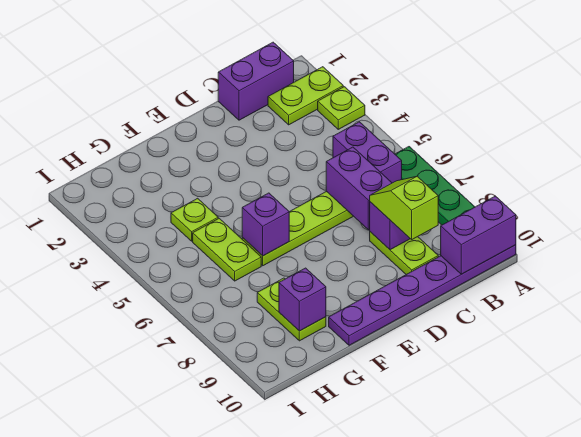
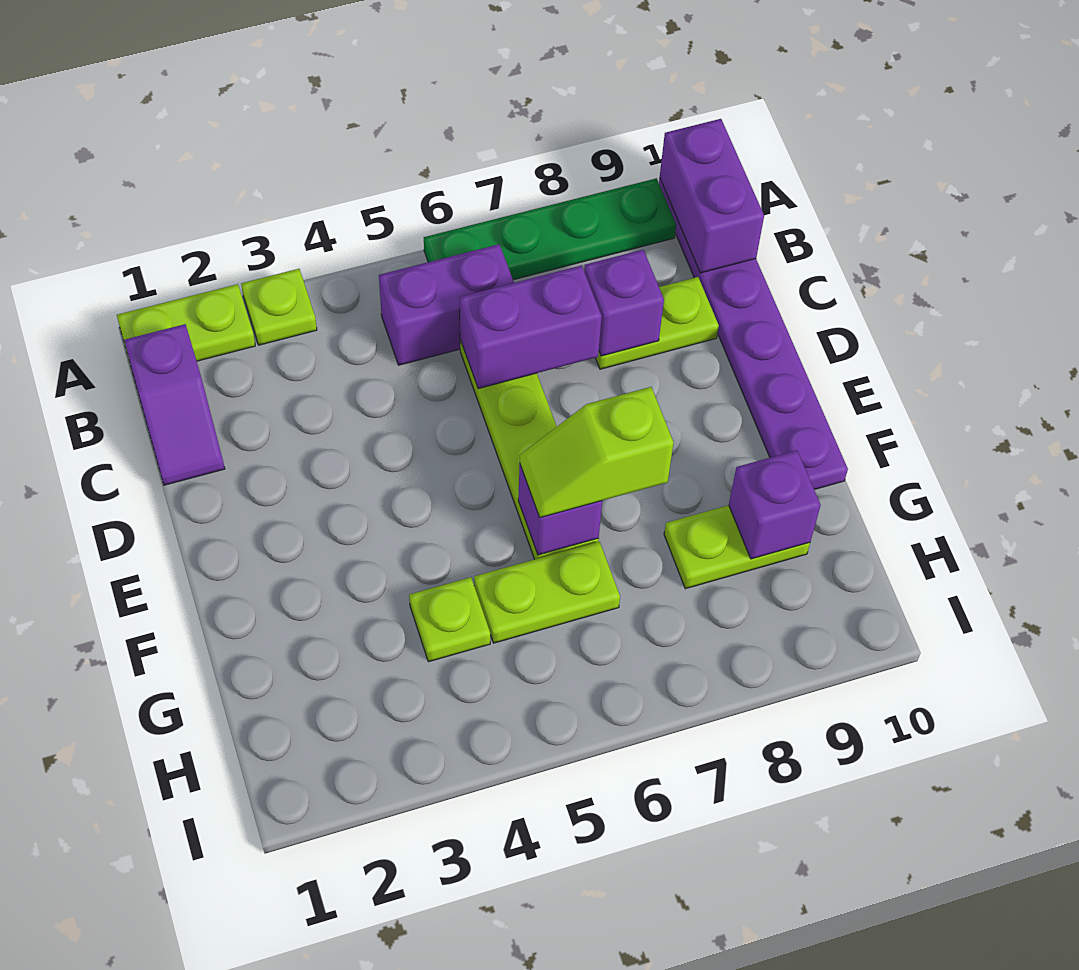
lime 1x2 plate [268,67,343,125] -> lime 1x2 plate turned to [117,284,255,362]
purple 1x2 brick [218,42,294,120] -> purple 1x2 slope [124,324,225,485]
lime 1x2 slope [370,176,438,239] -> lime 1x2 slope moved to [520,387,674,518]

